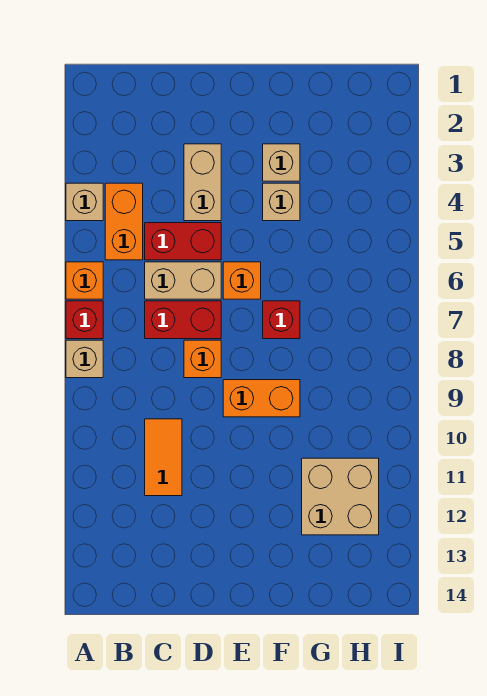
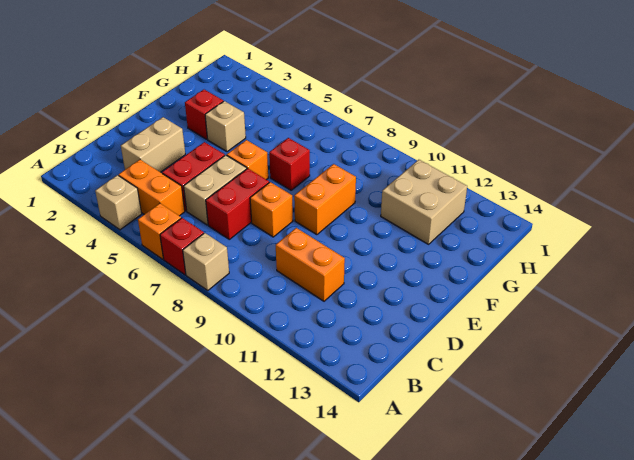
orange 1x2 tile [145,419,182,496] -> orange 1x2 brick [276,228,345,301]
tan 1x2 brick [184,144,221,221] -> tan 1x2 brick turned to [121,117,185,172]
tan 1x1 brick [263,144,300,181] -> red 1x1 brick [185,90,223,139]

